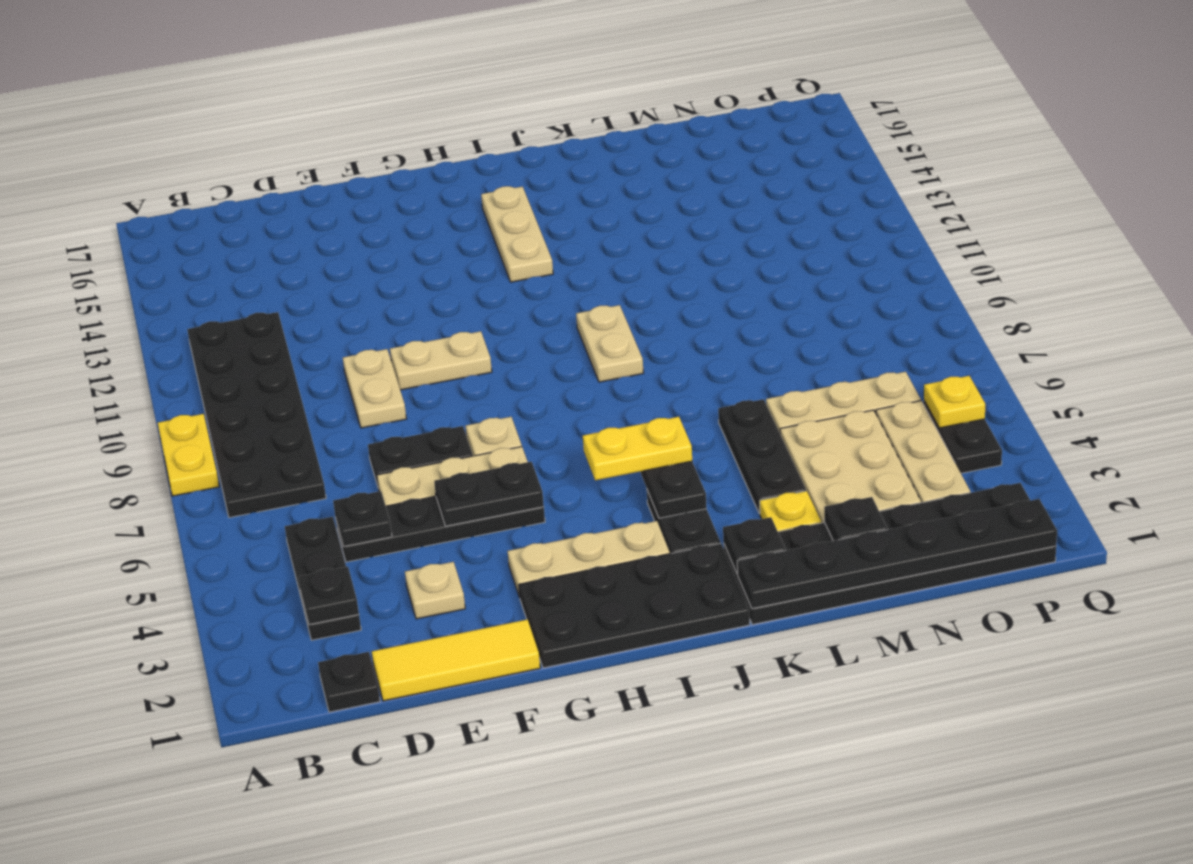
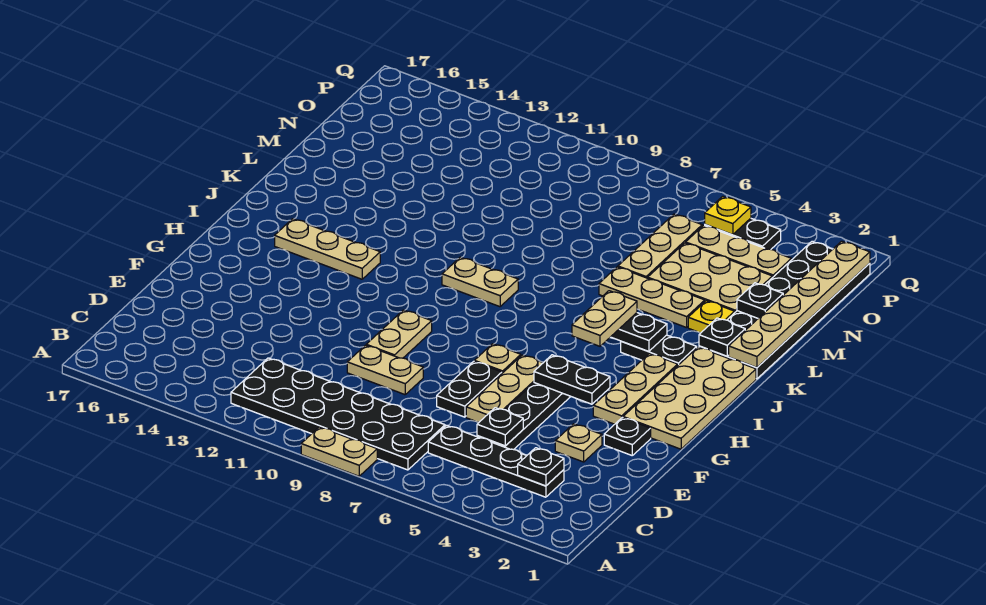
yellow 1x2 plate [158,414,219,496] -> tan 1x2 plate [301,427,377,476]
black 1x1 plate [318,652,380,712] -> black 1x1 plate moved to [604,417,651,455]
black 1x3 plate [285,517,361,640] -> black 1x4 plate [428,425,564,497]
yellow 1x3 tile [372,619,540,701] -> none
black 1x2 plate [434,462,544,526] -> black 1x2 plate turned to [534,355,610,404]
black 2x4 plate [519,543,750,668] -> tan 2x4 plate [623,347,756,449]
yellow 1x2 plate [583,417,692,480] -> tan 1x2 plate [572,291,637,346]
black 1x6 plate [737,499,1057,609] -> tan 1x6 plate [729,241,870,368]
black 1x3 plate [718,399,806,514] -> tan 1x3 plate [599,267,705,328]

